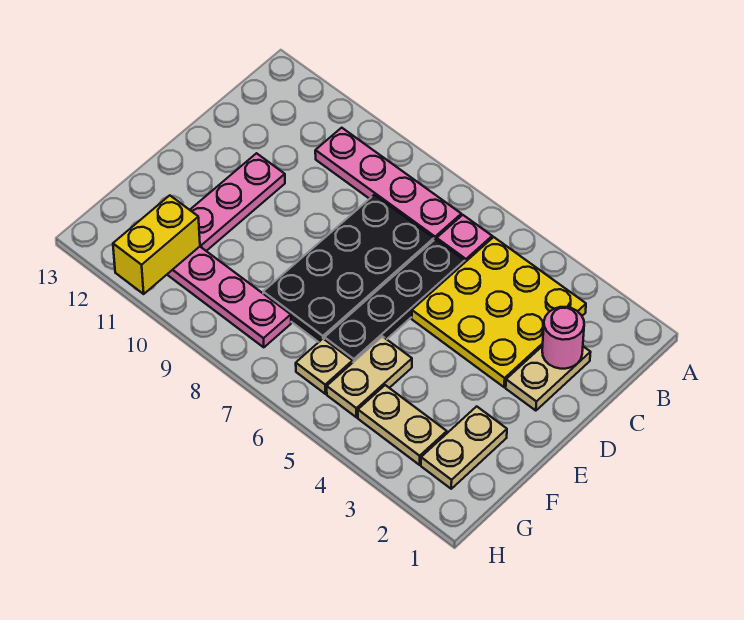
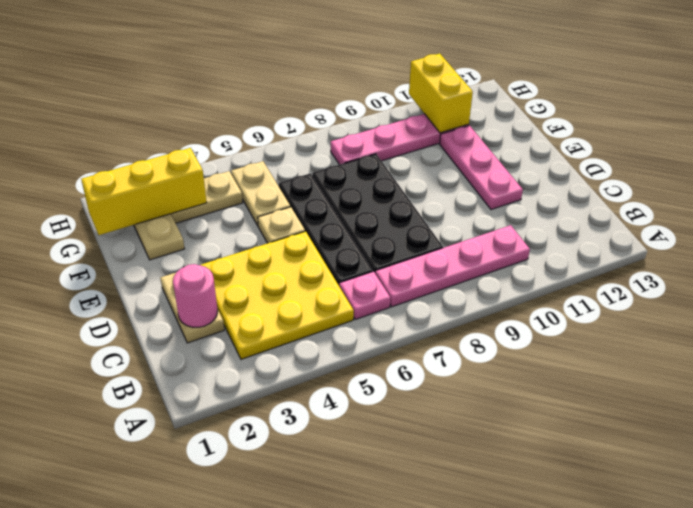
none -> yellow 1x3 brick [81,148,207,235]
tan 1x1 plate [296,339,353,394] -> tan 1x1 plate moved to [258,207,305,243]

